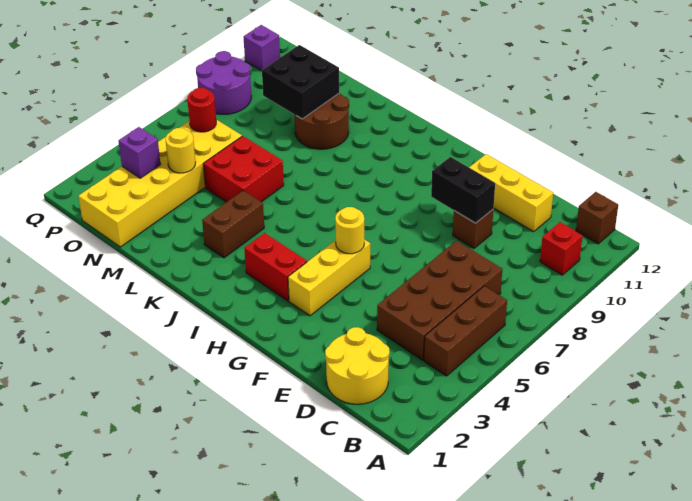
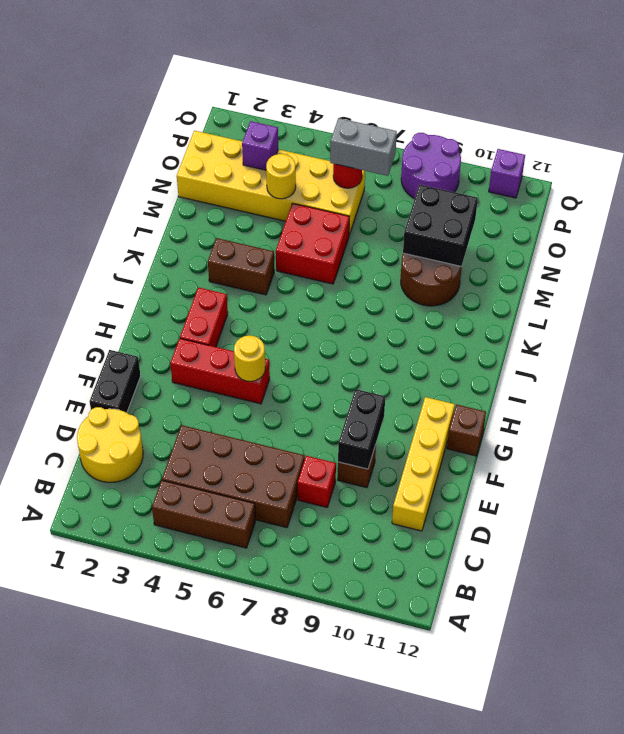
red 1x1 brick [540,222,583,275] -> red 1x1 brick moved to [298,456,336,507]
brown 1x1 brick [576,192,618,244] -> brown 1x1 brick moved to [447,405,486,456]
yellow 1x3 brick [469,154,553,232] -> yellow 1x4 brick [392,397,455,531]
none -> black 1x2 brick [90,350,141,413]
yellow 1x3 brick [288,239,370,316] -> red 1x3 brick [170,338,270,404]
none -> grey 1x2 brick [330,118,397,176]

